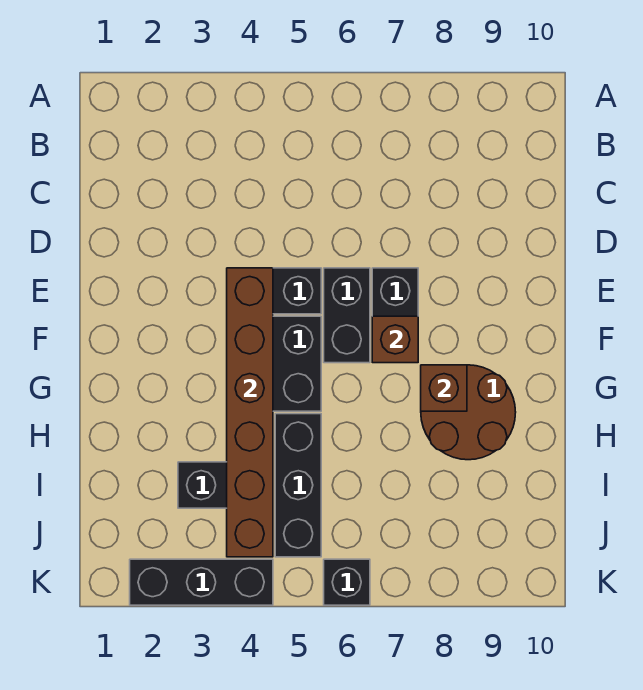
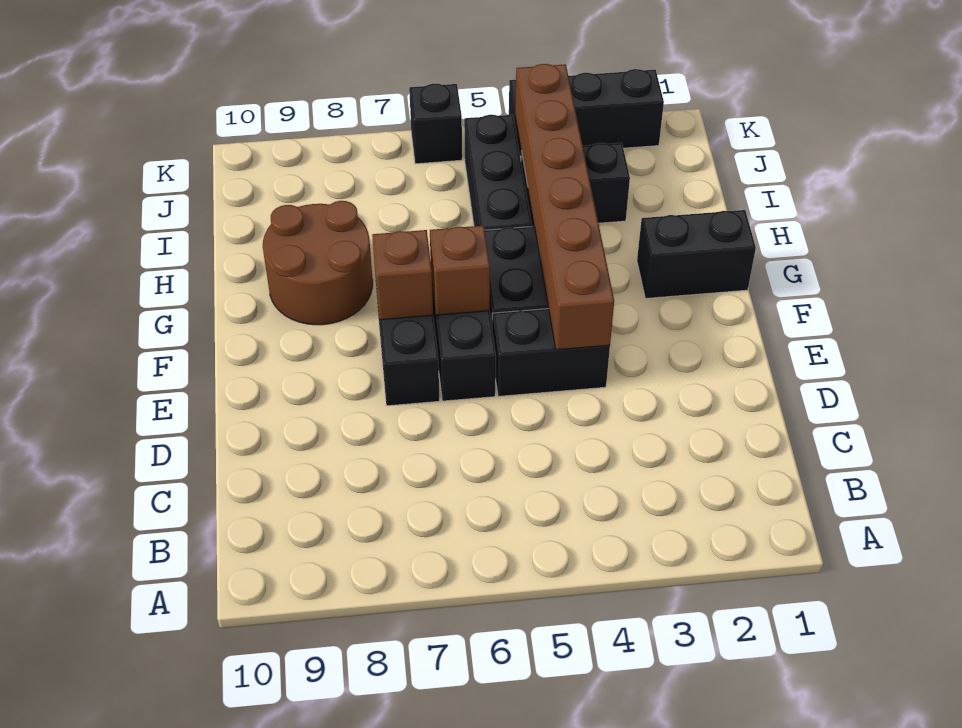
none -> black 1x2 brick [637,210,756,299]
brown 1x1 brick [421,365,467,411] -> brown 1x1 brick moved to [430,226,490,315]

